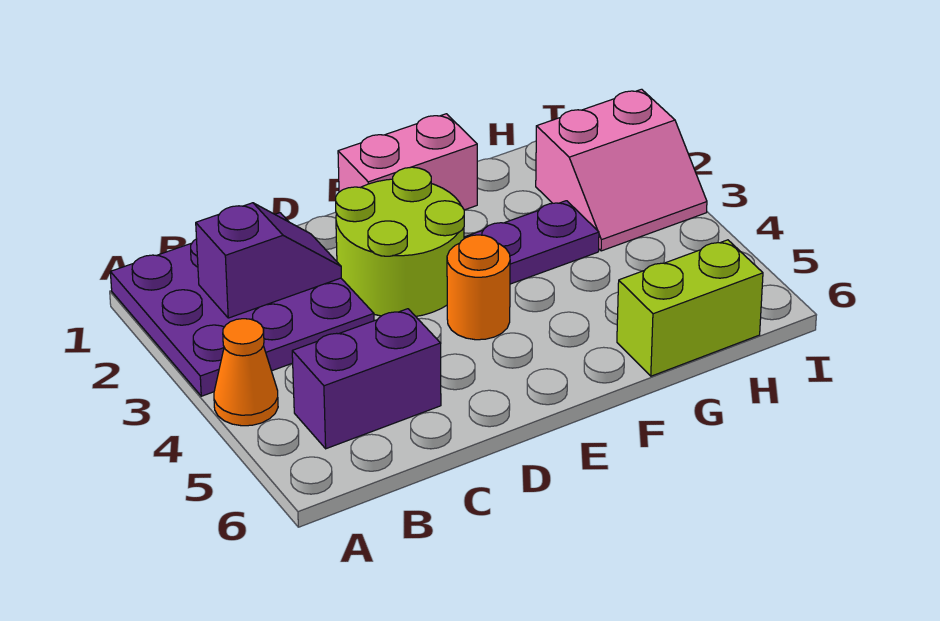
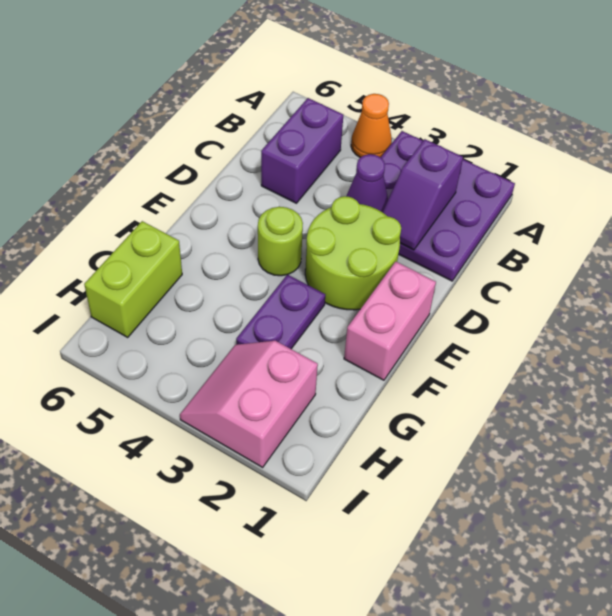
none -> purple 1x1 cone [346,154,388,212]
orange 1x1 round brick [447,235,510,340] -> lime 1x1 round brick [258,207,303,276]

